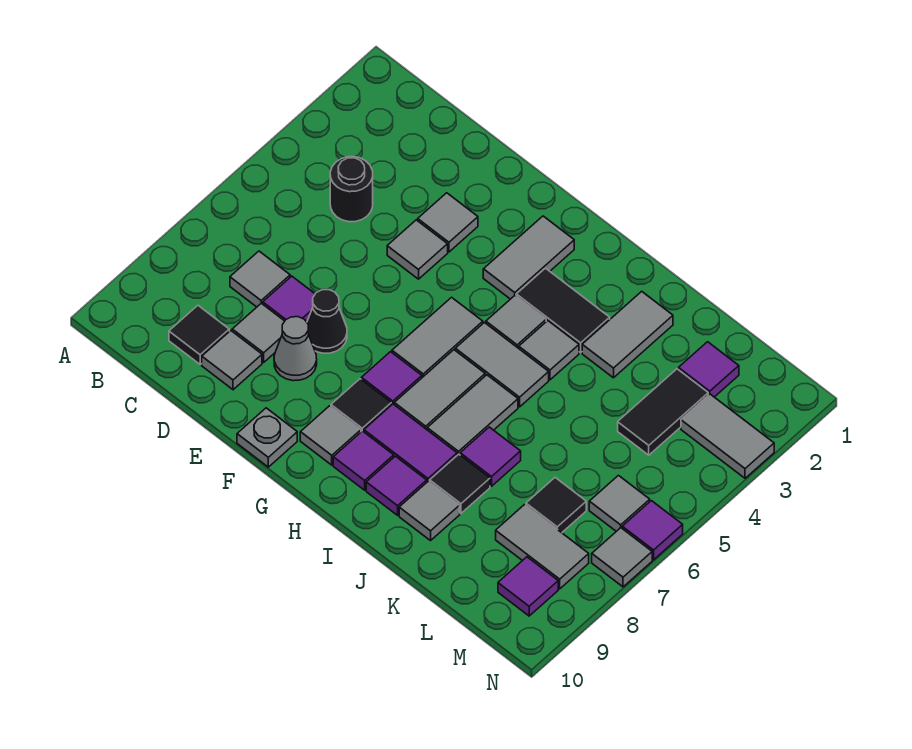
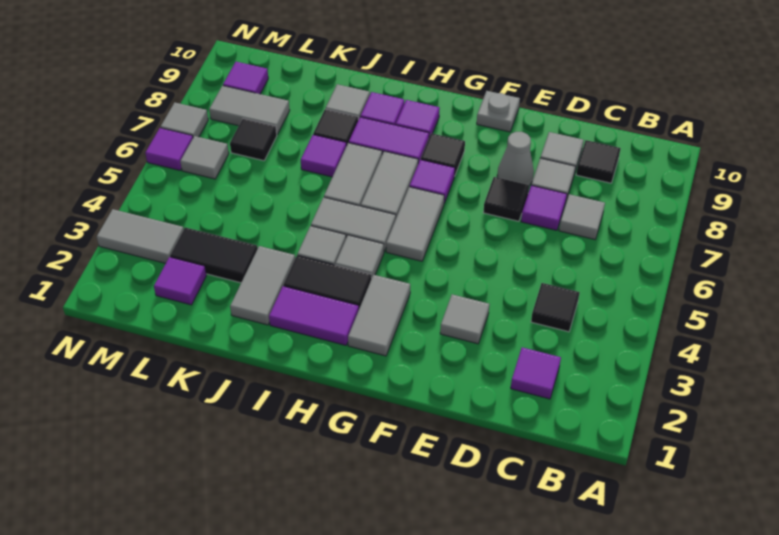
none -> purple 1x1 tile [511,347,561,399]
black 1x1 round brick [330,157,373,222] -> black 1x1 tile [531,283,580,332]
grey 1x1 tile [387,220,448,279] -> none
black 1x1 cone [307,290,347,353] -> black 1x1 tile [483,177,529,221]
grey 1x1 tile [300,406,361,465] -> none
none -> purple 1x2 tile [269,286,359,345]
black 1x2 tile [618,369,708,455] -> black 1x2 tile turned to [170,227,258,283]

